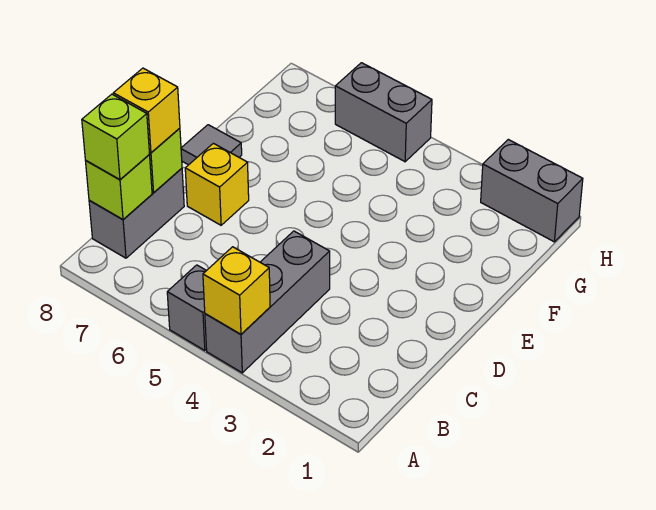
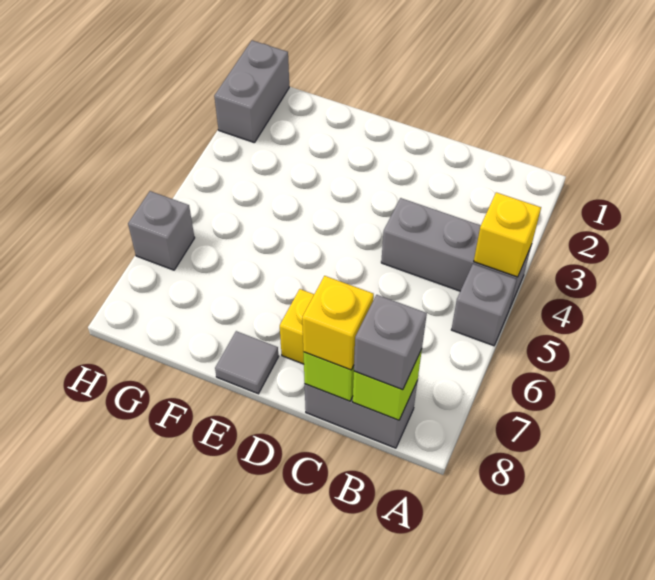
lime 1x1 brick [82,94,149,180] -> grey 1x1 brick [354,295,427,390]
grey 1x2 brick [335,63,432,162] -> grey 1x1 brick [128,191,195,270]

